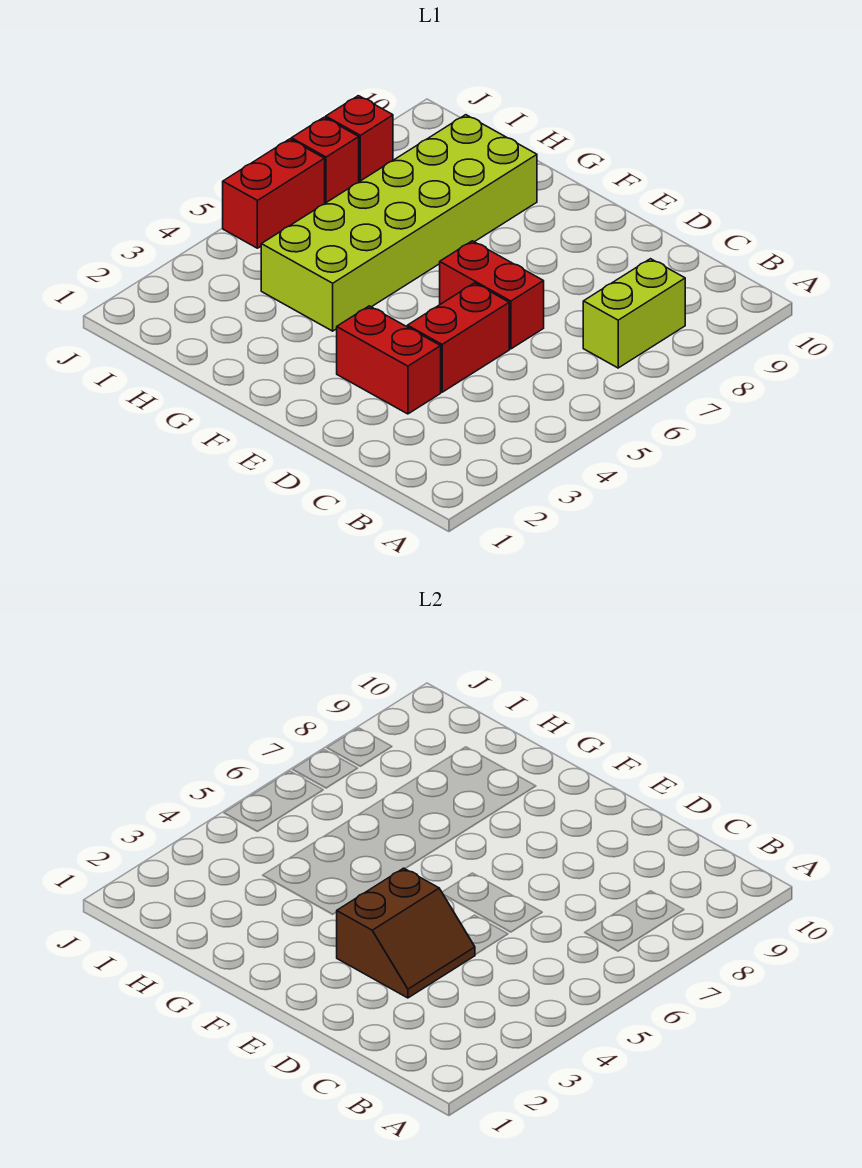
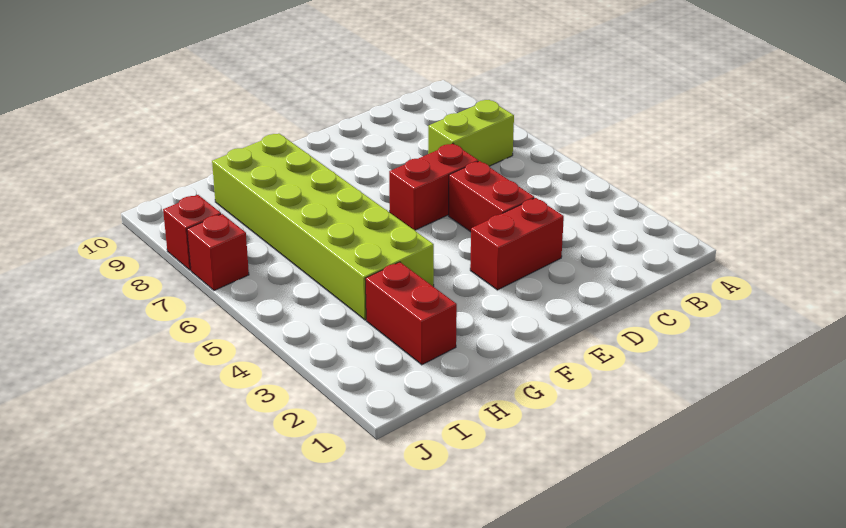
lime 1x2 brick [583,259,685,368] -> lime 1x2 brick turned to [428,100,514,166]
brown 2x2 slope [337,868,475,998] -> none
red 1x2 brick [223,139,325,248] -> red 1x2 brick moved to [365,262,457,365]

